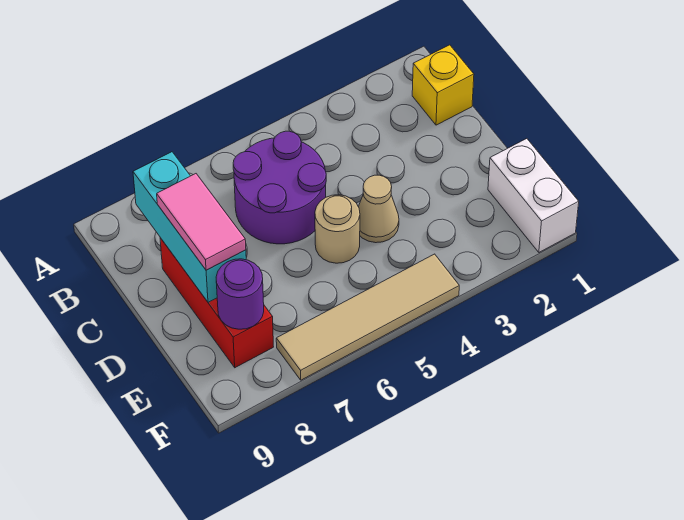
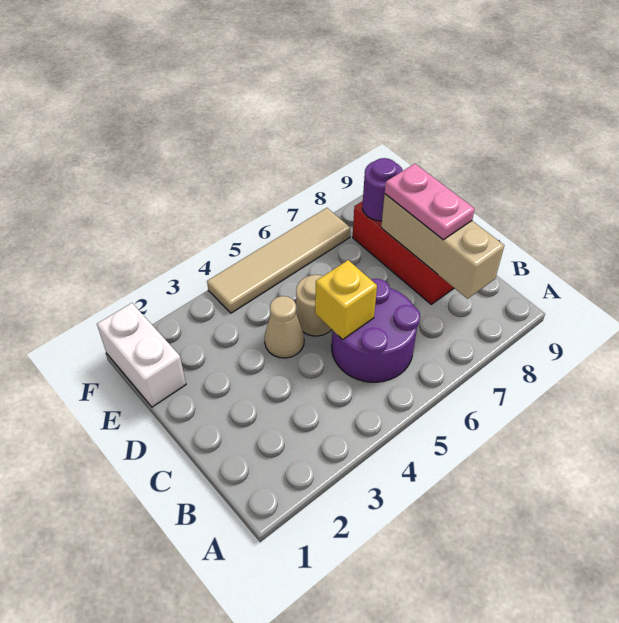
yellow 1x1 brick [412,45,474,125] -> yellow 1x1 brick moved to [315,260,377,340]
cyan 1x3 brick [133,152,246,302] -> tan 1x3 brick [381,194,504,299]
pink 1x2 tile [157,174,246,270] -> pink 1x2 plate [385,164,475,240]

